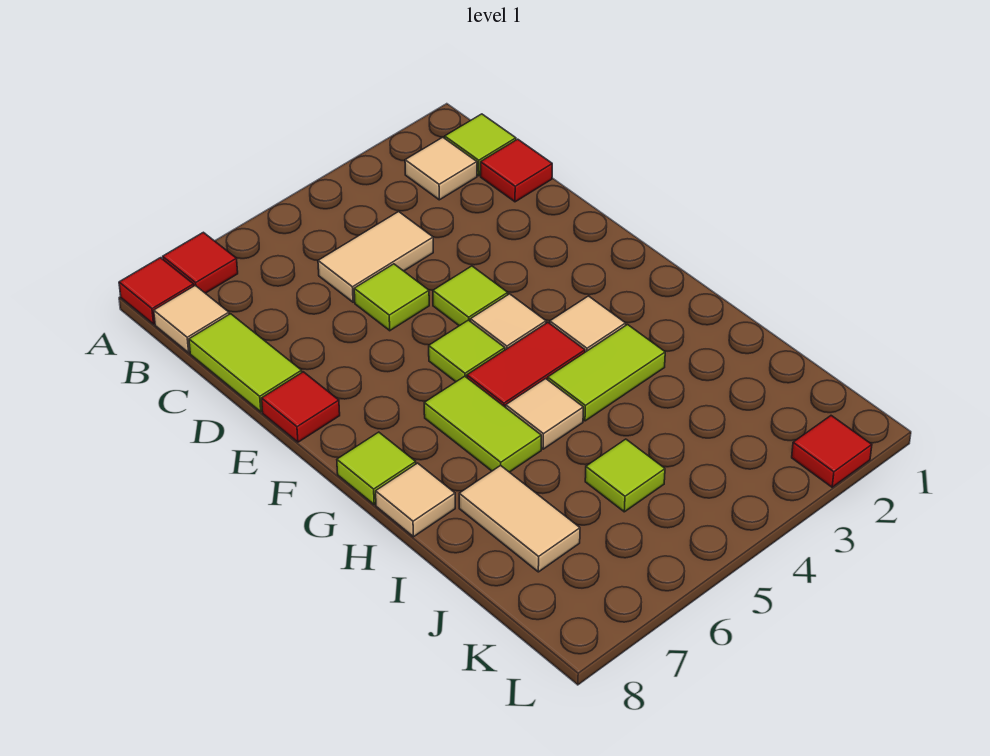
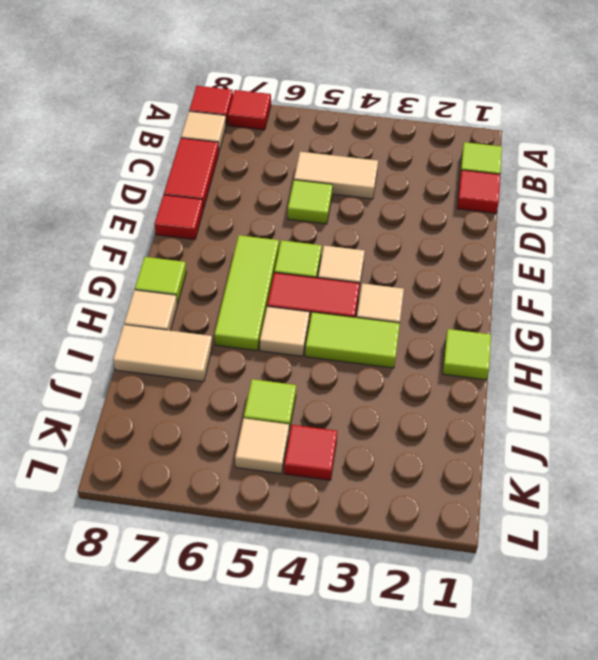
tan 1x1 tile [405,137,477,200] -> tan 1x1 tile moved to [235,418,289,474]
lime 1x2 tile [189,314,302,412] -> red 1x2 tile [164,138,219,209]
lime 1x1 tile [433,266,508,326] -> lime 1x1 tile moved to [443,329,491,380]
lime 1x2 tile [424,376,541,472] -> lime 1x3 tile [214,235,279,351]
tan 1x2 tile [459,465,580,572] -> tan 1x2 tile turned to [113,325,212,382]
red 1x1 tile [792,416,872,487] -> red 1x1 tile moved to [284,425,337,480]

